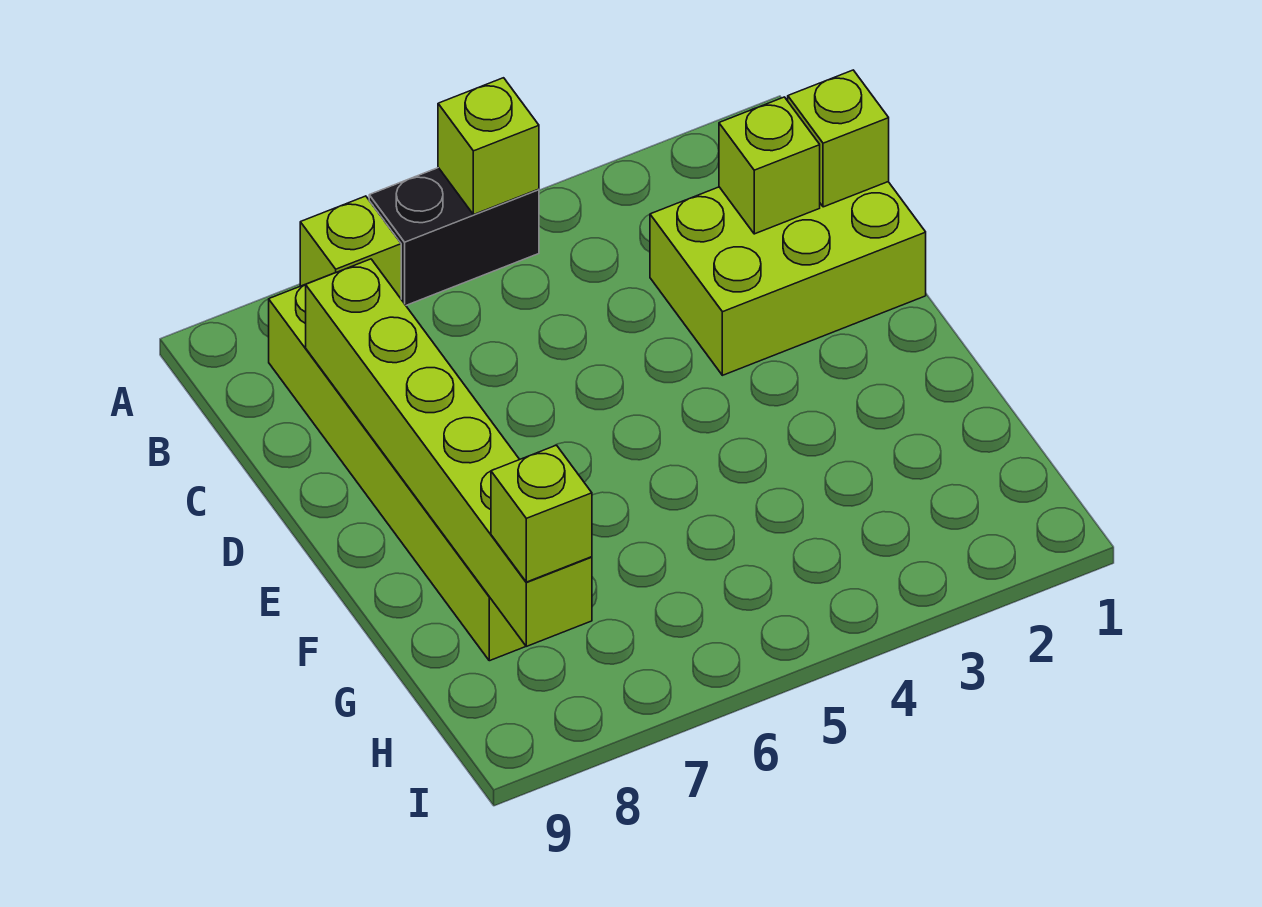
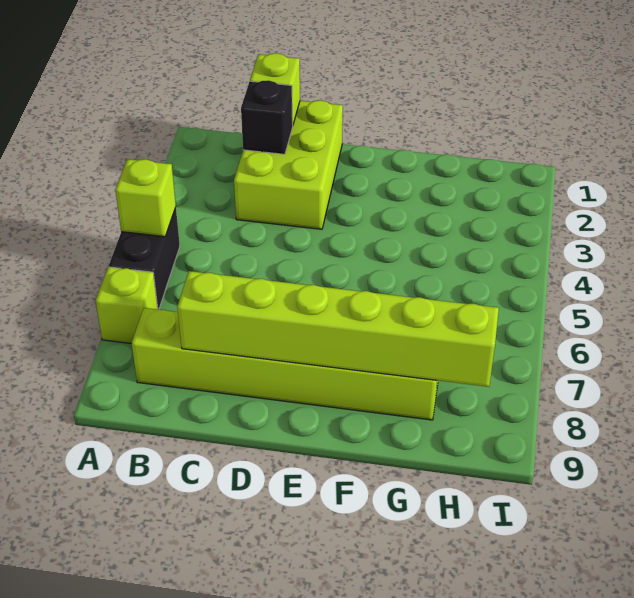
lime 1x1 brick [719,97,820,234] -> black 1x1 brick [241,80,293,154]
lime 1x1 brick [491,445,592,582] -> none

